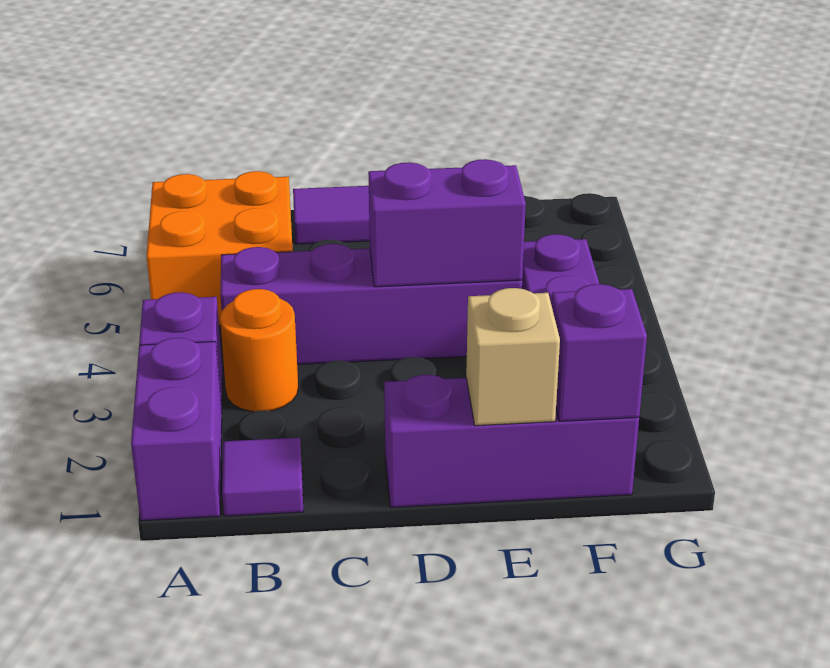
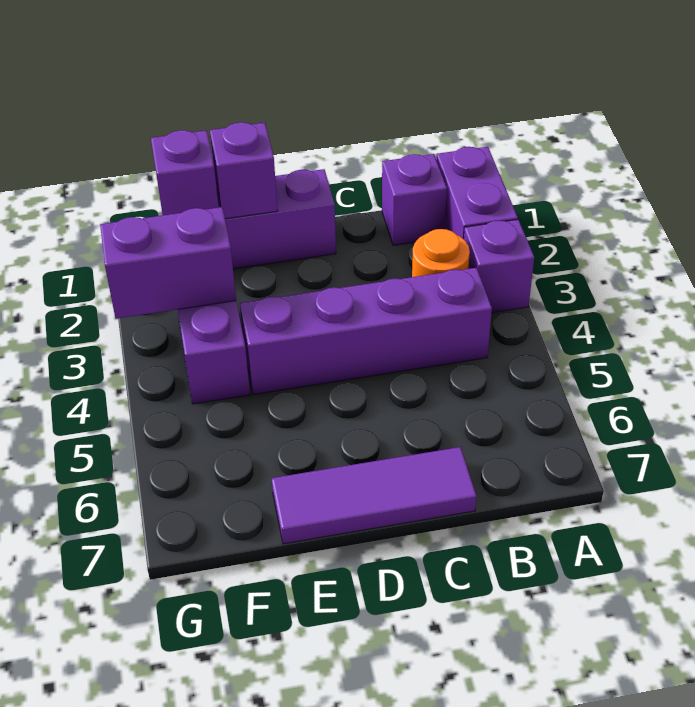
orange 2x2 brick [146,171,293,325] -> none
purple 1x1 tile [222,438,304,516] -> purple 1x1 brick [382,154,447,245]
purple 1x2 brick [368,159,526,287] -> purple 1x2 brick moved to [100,207,236,319]
tan 1x1 brick [466,288,560,426] -> purple 1x1 brick [210,122,278,219]

